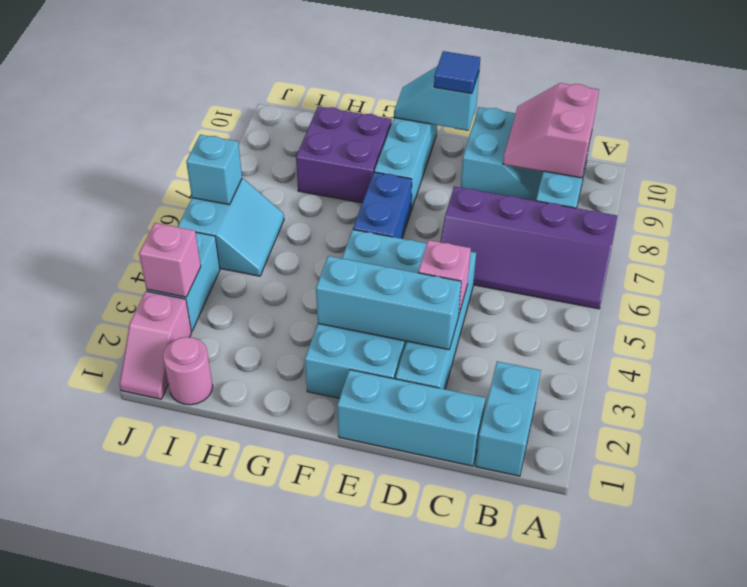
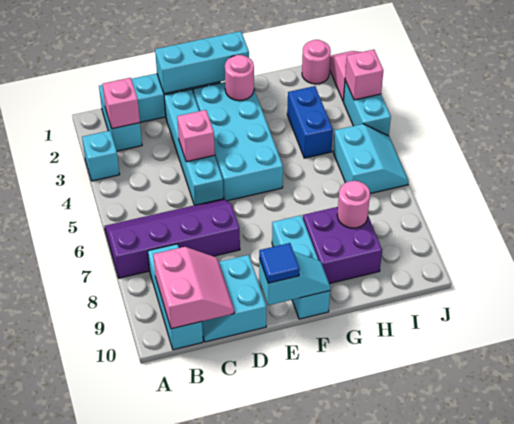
none -> pink 1x1 brick [102,78,140,129]
cyan 1x3 brick [316,256,461,350] -> cyan 1x3 brick moved to [155,31,249,94]
none -> pink 1x1 round brick [225,55,254,101]
blue 1x2 brick [353,172,412,239] -> blue 1x2 brick moved to [287,86,333,158]
none -> pink 1x1 round brick [337,181,370,228]
cyan 2x2 slope [178,178,284,276] -> cyan 2x2 slope turned to [333,124,409,194]
cyan 1x1 brick [186,135,242,205] -> cyan 1x1 brick moved to [82,131,120,181]

